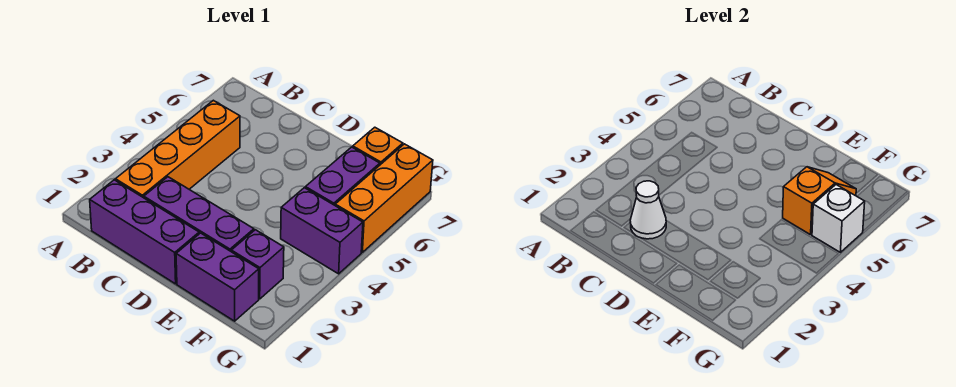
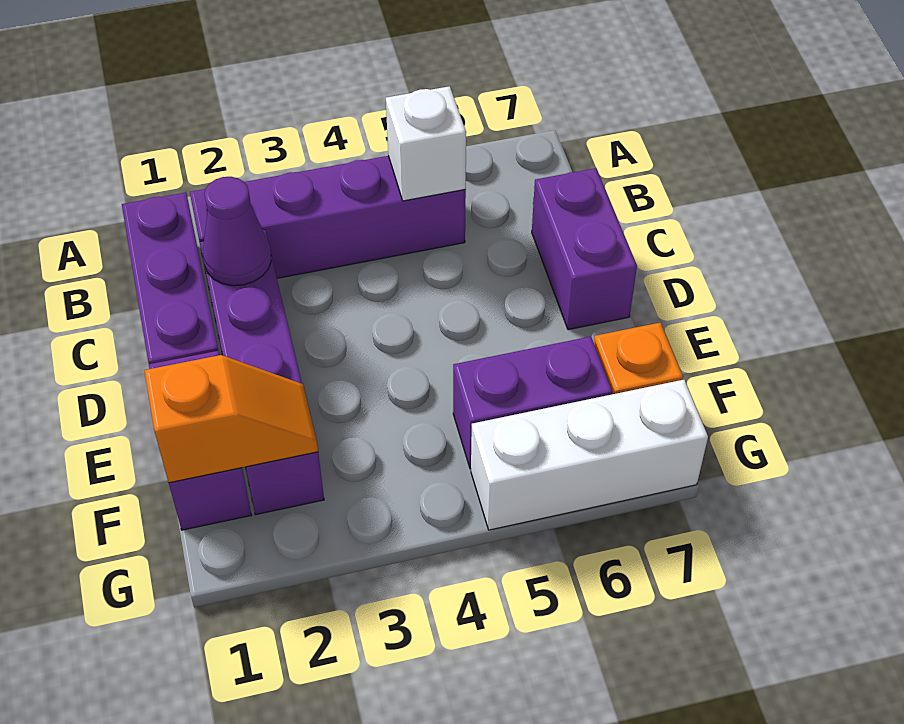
orange 1x4 brick [115,100,240,198] -> purple 1x4 brick [190,156,466,278]
white 1x1 cone [630,181,666,239] -> purple 1x1 cone [203,177,271,286]
purple 1x2 brick [281,188,363,274] -> purple 1x2 brick moved to [532,168,637,330]
orange 1x2 slope [783,167,856,235] -> orange 1x2 slope moved to [144,355,318,483]
orange 1x3 brick [335,144,433,252] -> white 1x3 brick [471,380,708,530]
white 1x1 brick [812,185,865,252] -> white 1x1 brick moved to [386,86,466,201]

